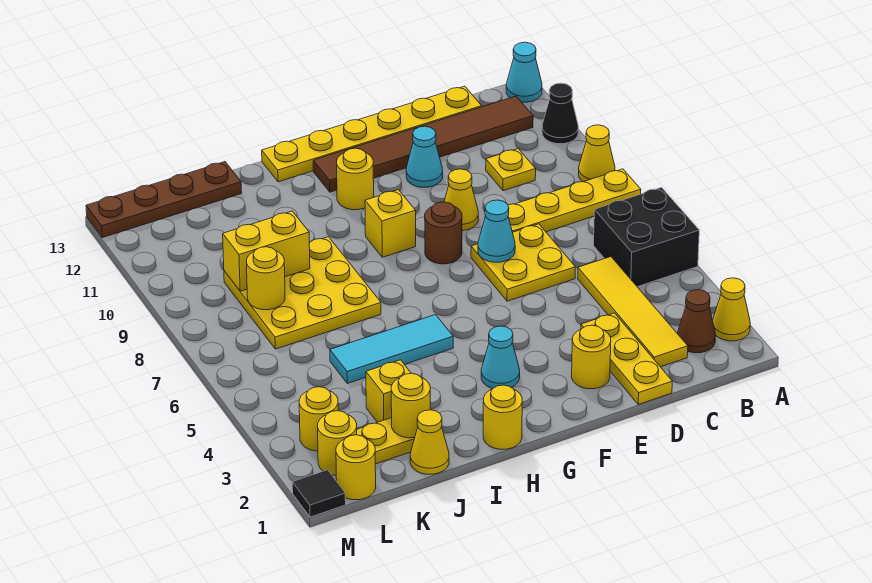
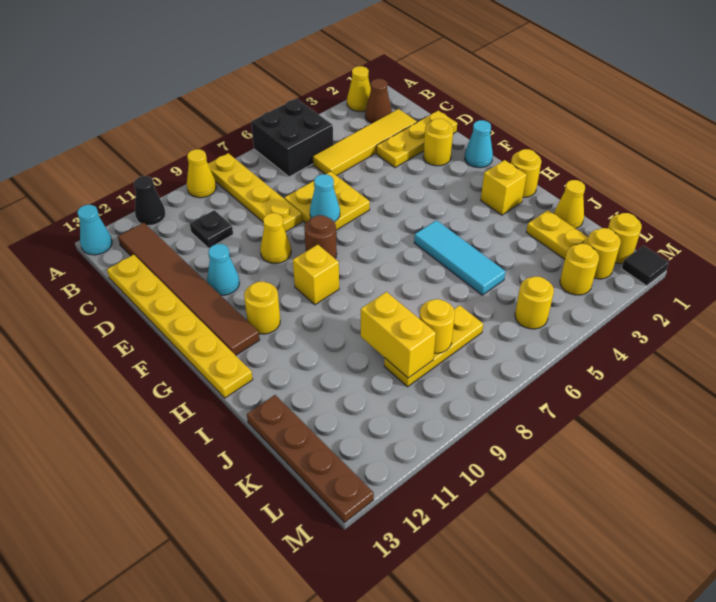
yellow 1x1 plate [486,149,536,191] -> black 1x1 plate [190,210,233,248]
cyan 1x1 cone [481,326,520,389] -> cyan 1x1 cone moved to [465,120,493,168]
yellow 3x3 plate [224,237,381,349] -> yellow 1x3 plate [384,305,483,387]
yellow 1x1 round brick [391,373,430,438] -> yellow 1x1 round brick moved to [515,277,554,329]
yellow 1x1 brick [366,360,411,422] -> yellow 1x1 brick moved to [481,160,526,215]

